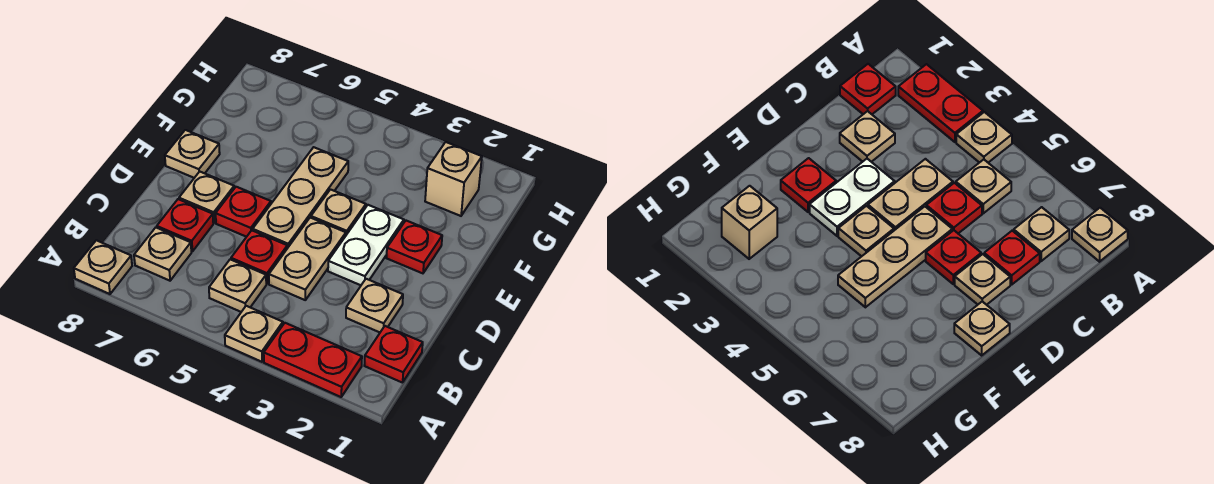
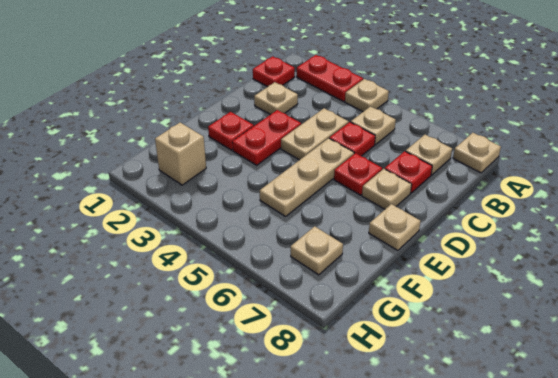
white 1x2 plate [328,205,404,285] -> red 1x2 plate [232,110,301,165]
tan 1x1 plate [311,190,366,235] -> tan 1x1 plate moved to [291,226,343,275]

